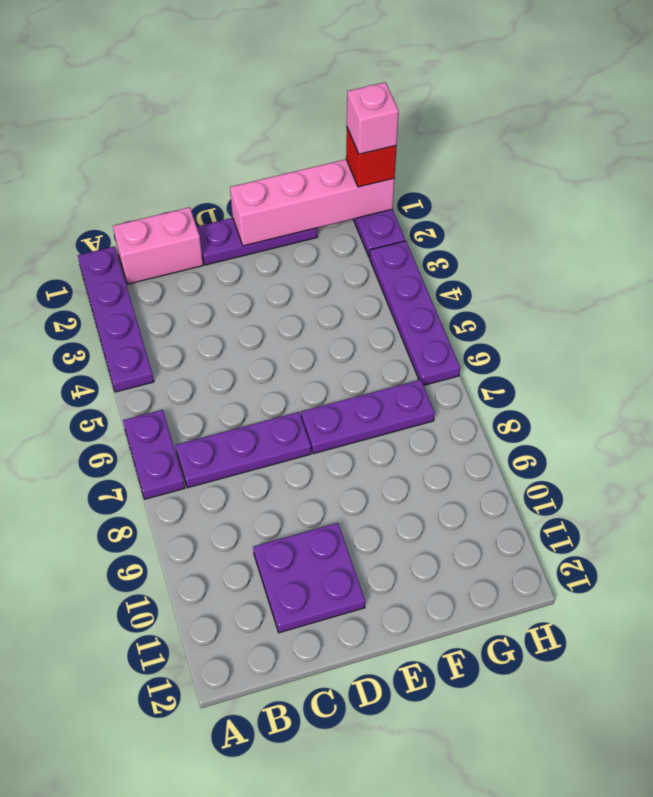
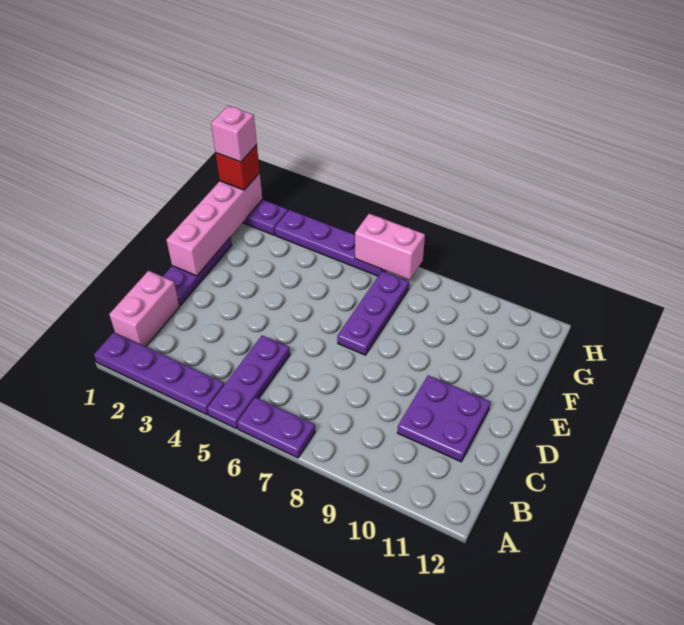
purple 1x3 plate [176,412,311,488] -> purple 1x3 plate moved to [207,335,290,429]
none -> pink 1x2 brick [355,214,425,280]

